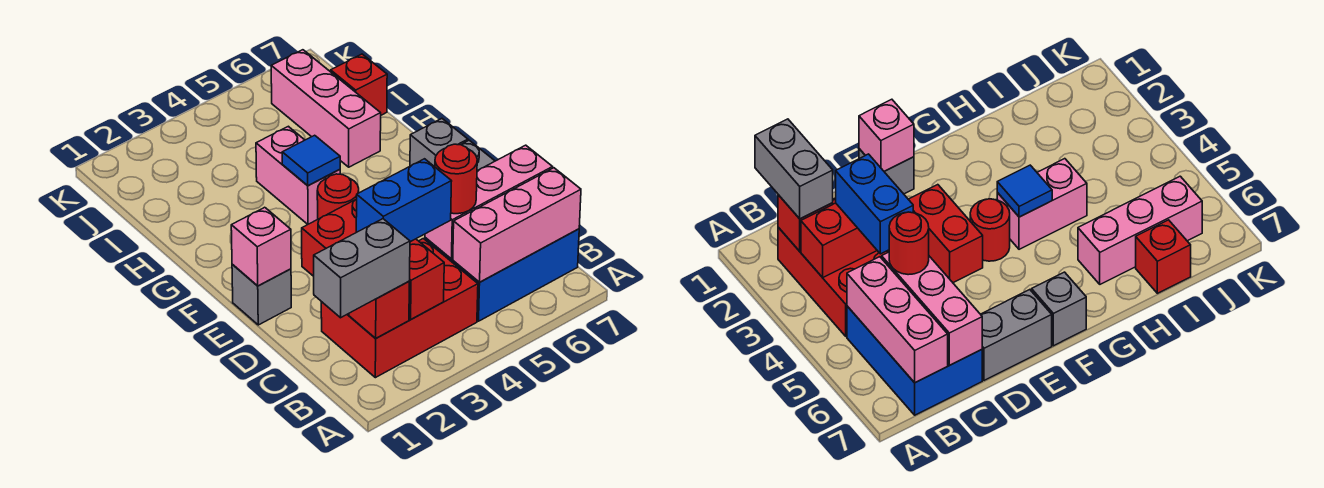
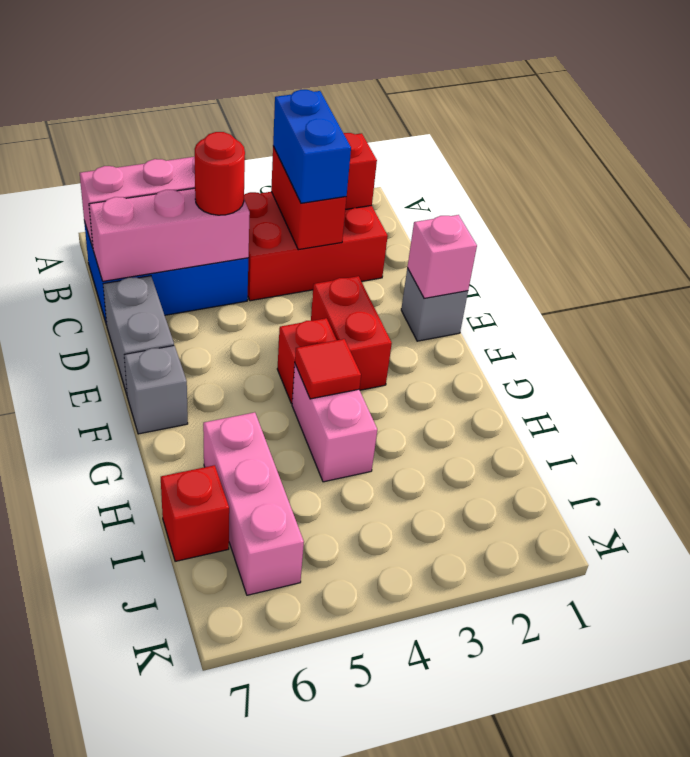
grey 1x2 brick [314,219,410,318] -> none
blue 1x2 brick [356,159,452,242] -> blue 1x2 brick turned to [273,90,351,203]
red 1x2 brick [302,199,357,276] -> red 1x2 brick turned to [311,276,392,390]
red 1x1 round brick [317,174,359,219] -> red 1x1 brick [277,318,336,404]
blue 1x1 tile [282,135,340,186] -> red 1x1 tile [295,339,361,399]

